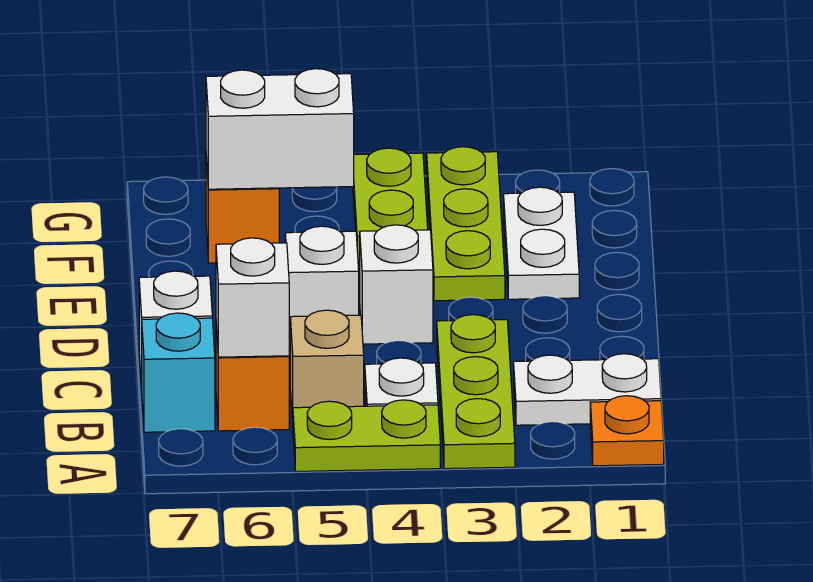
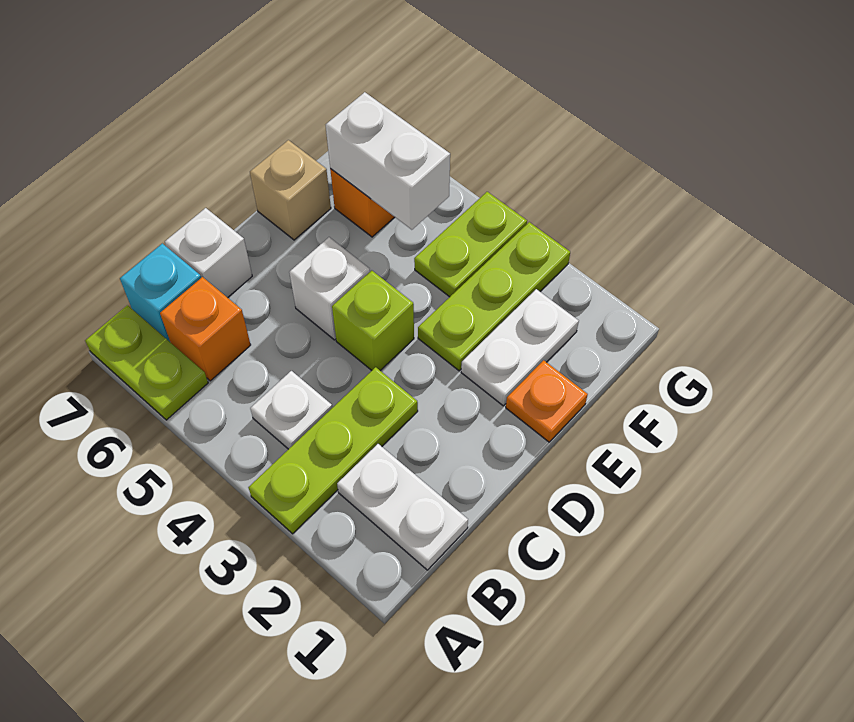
orange 1x1 plate [590,396,664,466] -> orange 1x1 plate moved to [506,360,588,442]
lime 1x2 plate [293,400,440,471] -> lime 1x2 plate moved to [85,305,208,420]
tan 1x1 brick [290,310,364,424] -> tan 1x1 brick moved to [250,140,331,240]
white 1x1 brick [216,238,289,357] -> none
white 1x1 brick [360,225,433,344] -> lime 1x1 brick [332,270,414,370]

